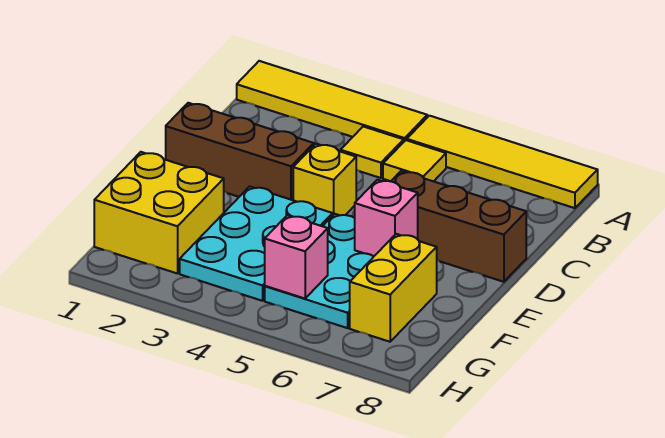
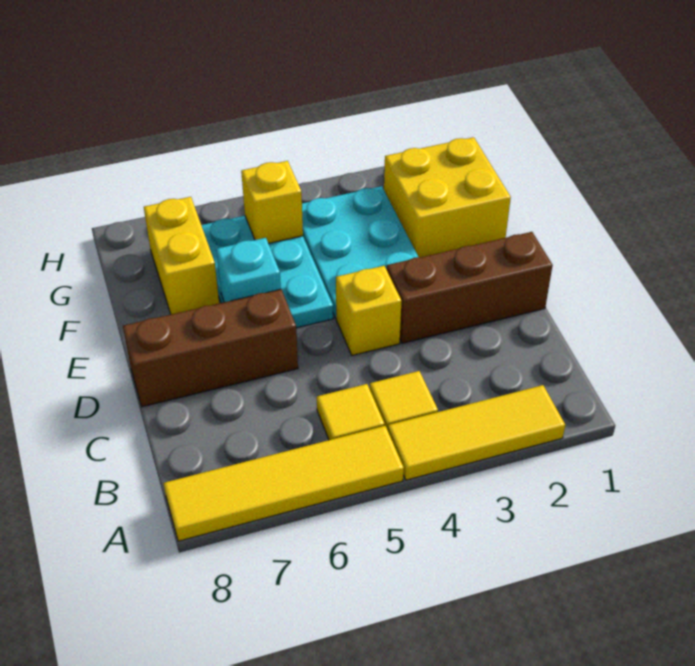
yellow 1x4 tile [237,61,427,141] -> yellow 1x3 tile [388,385,565,480]
pink 1x1 brick [355,180,418,256] -> cyan 1x1 brick [216,238,281,302]
pink 1x1 brick [265,215,328,298] -> yellow 1x1 brick [241,161,303,244]

